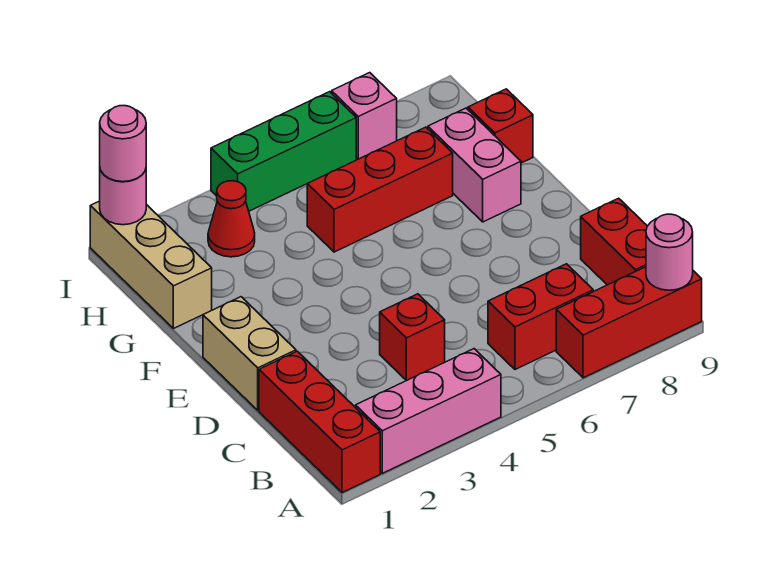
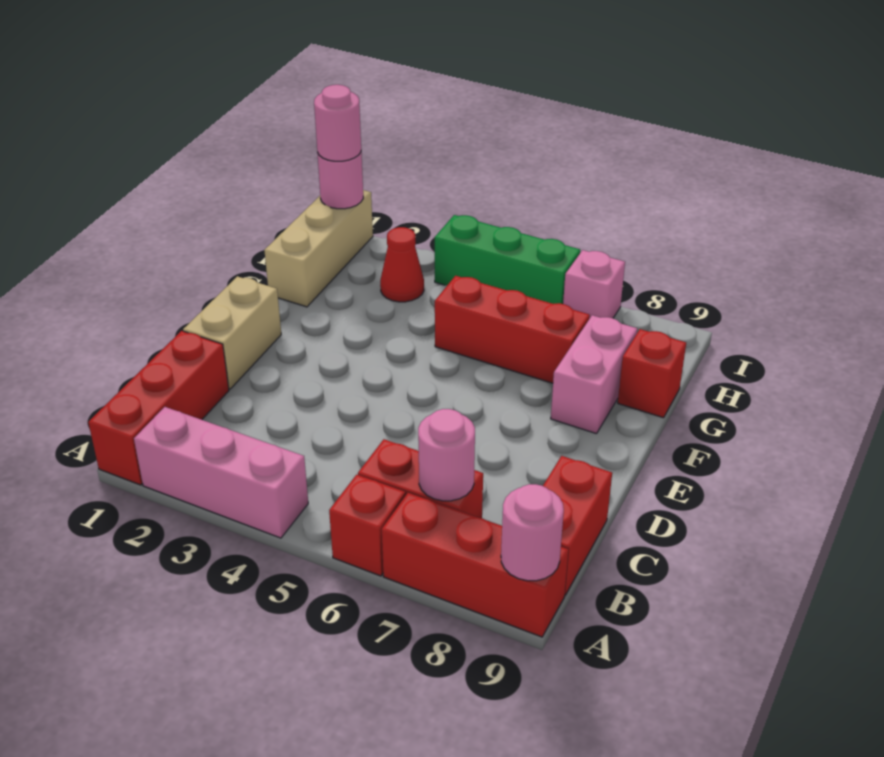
none -> pink 1x1 round brick [418,409,475,501]
red 1x1 brick [380,294,445,380] -> red 1x1 brick moved to [329,475,406,576]

